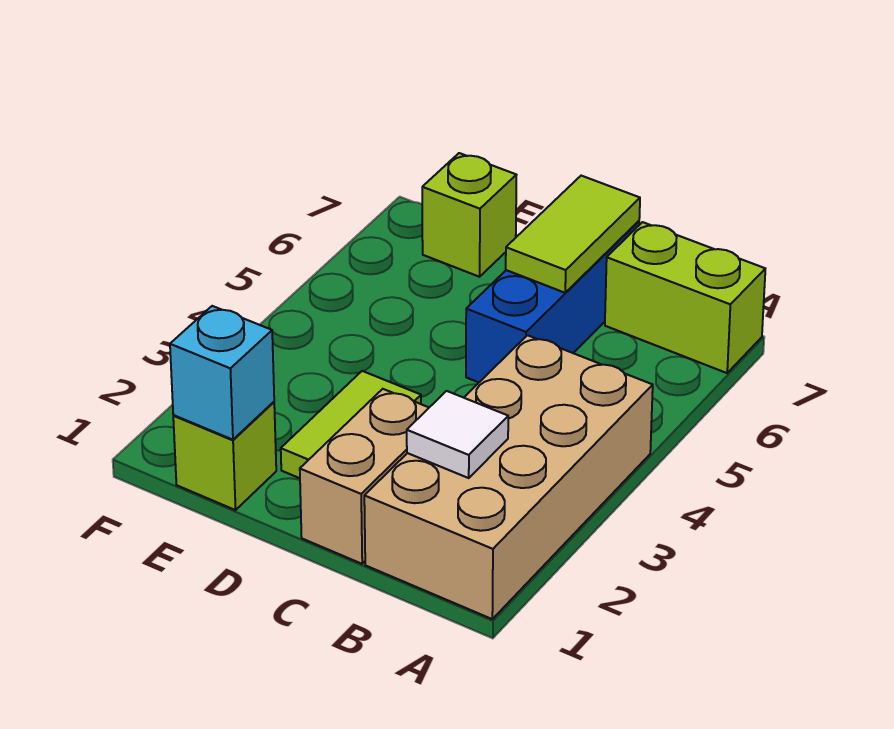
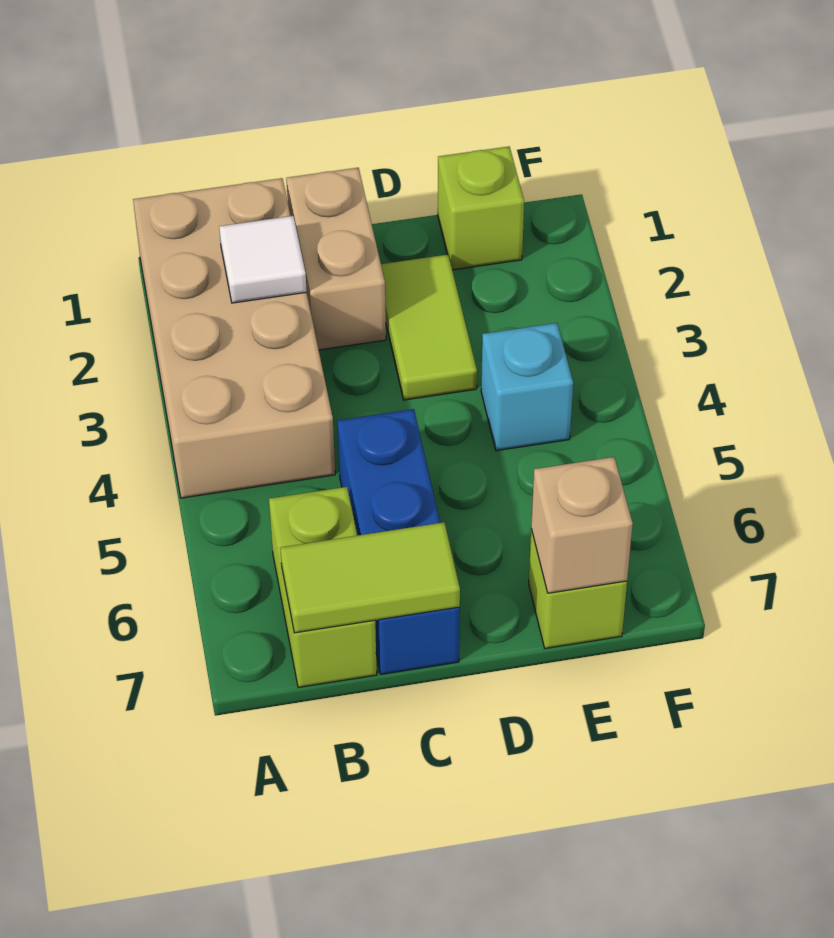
lime 1x2 brick [605,222,765,373] -> lime 1x2 brick turned to [269,487,377,687]
lime 1x2 tile [506,176,640,293] -> lime 1x2 tile turned to [280,522,460,633]
cyan 1x1 brick [170,306,274,440] -> cyan 1x1 brick moved to [481,323,573,451]
none -> tan 1x1 brick [531,457,633,593]

